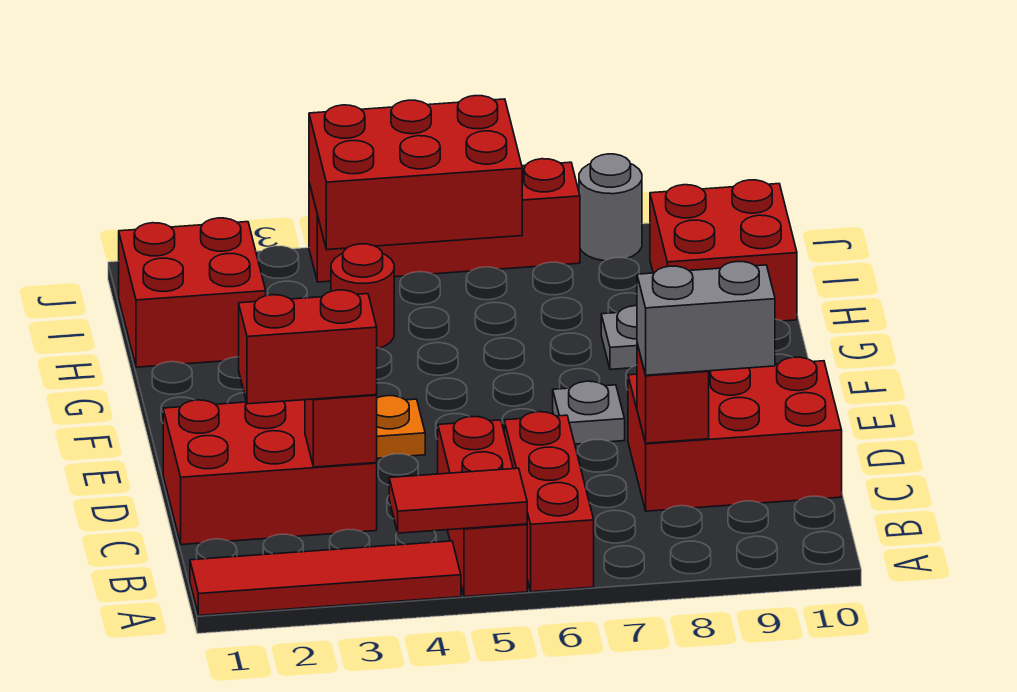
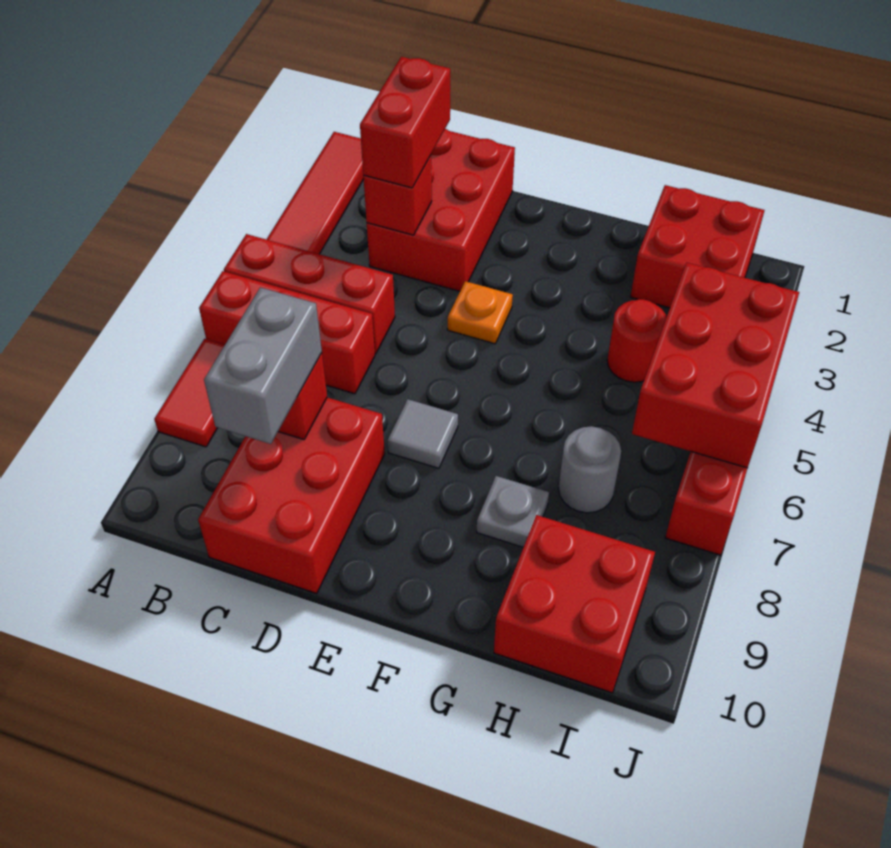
red 1x2 tile [389,468,527,533] -> red 1x2 tile moved to [154,339,225,447]
grey 1x1 plate [553,381,625,444] -> grey 1x1 tile [387,399,458,468]
grey 1x1 round brick [579,154,642,261] -> grey 1x1 round brick moved to [558,426,621,513]

